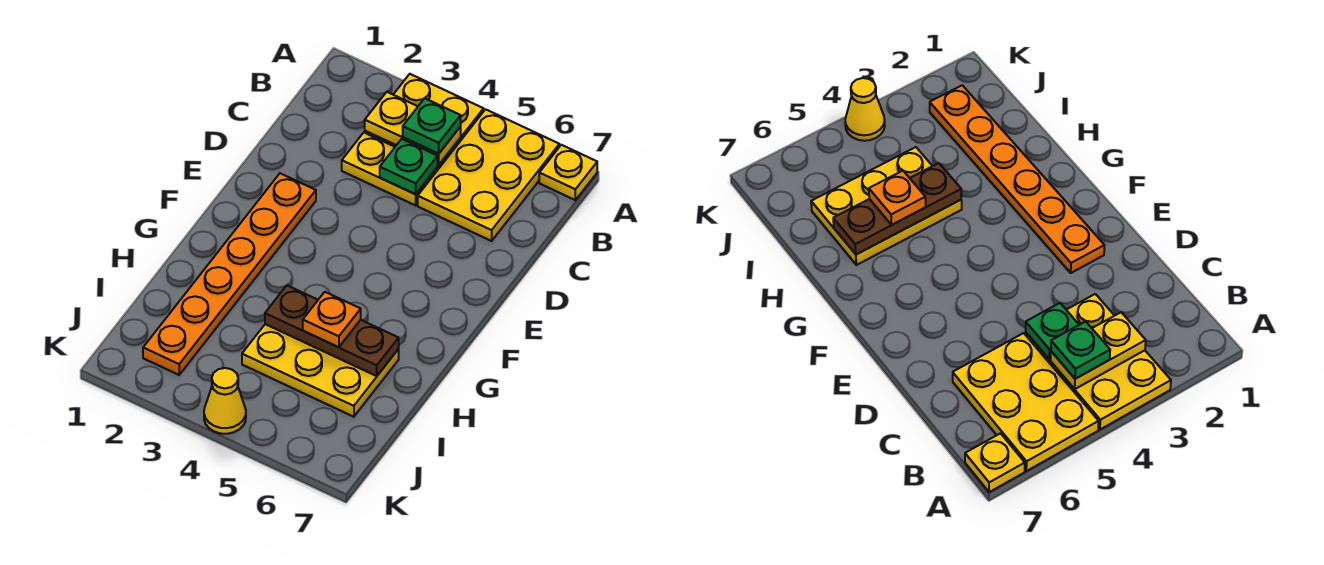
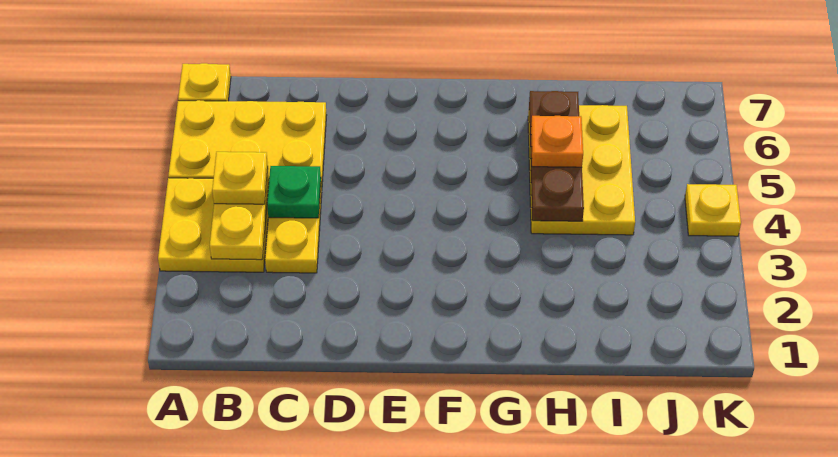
green 1x1 plate [403,98,461,154] -> yellow 1x1 plate [212,152,268,204]
orange 1x6 plate [143,173,316,375] -> none
yellow 1x1 cone [204,368,246,434] -> yellow 1x1 plate [685,184,741,236]

